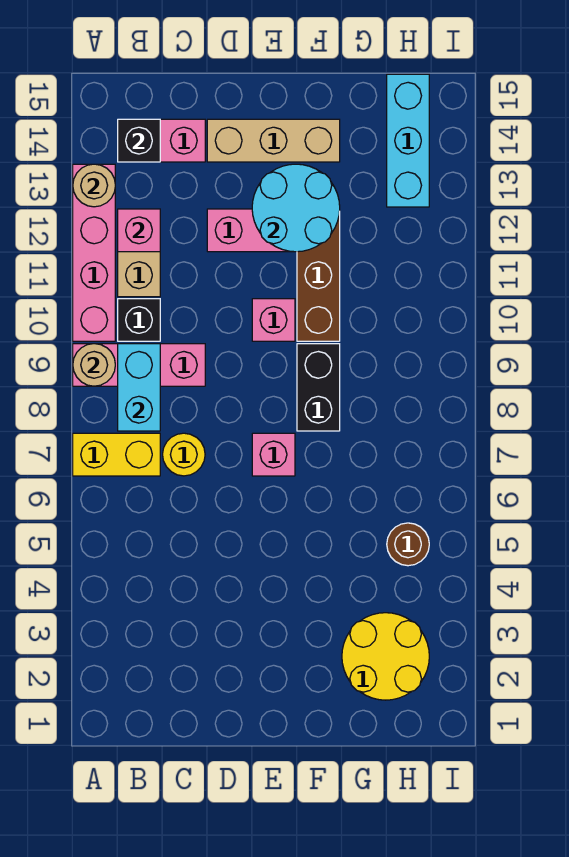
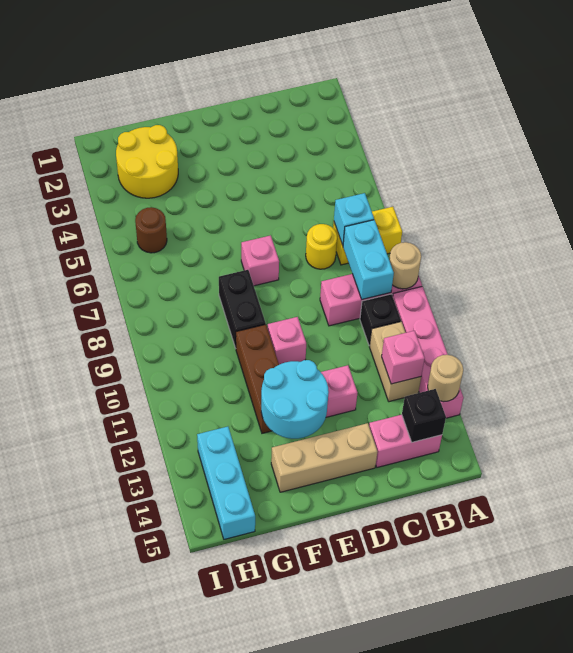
none -> cyan 1x1 brick [334,193,374,245]

